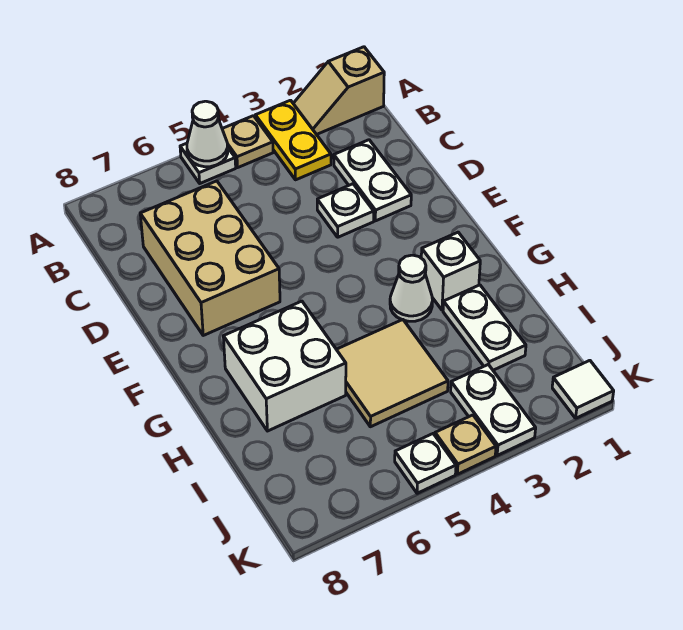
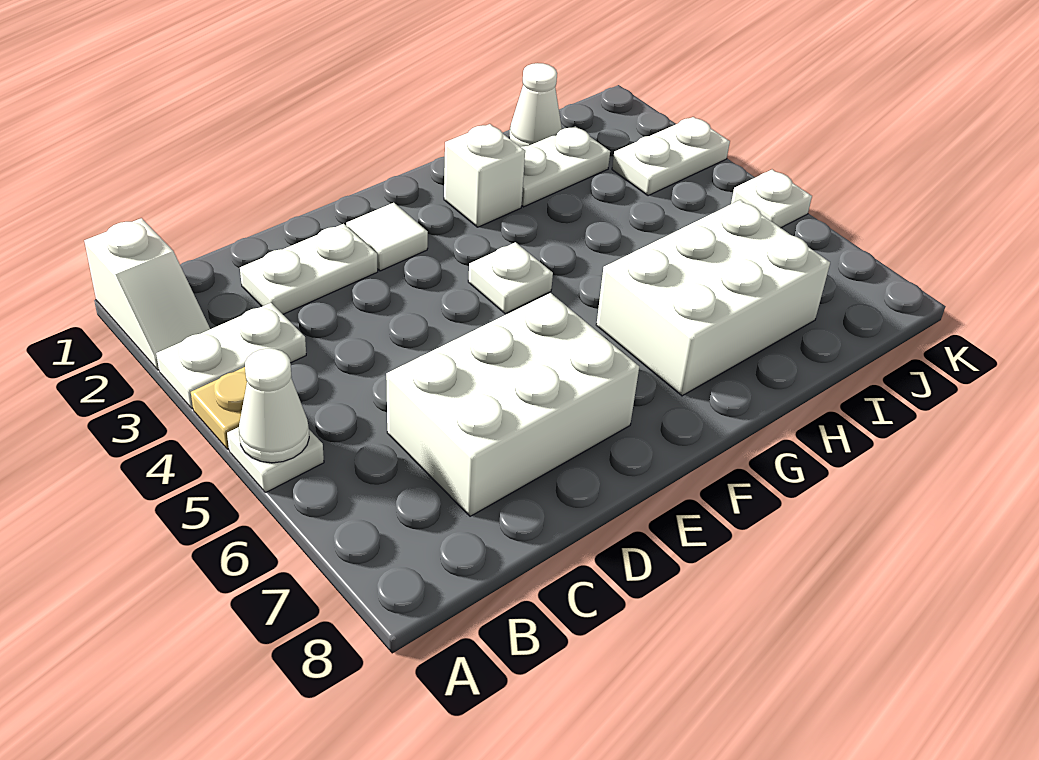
tan 1x2 slope [293,47,384,134] -> white 1x2 slope [84,218,210,370]
yellow 1x2 plate [255,100,331,180] -> white 1x2 plate [156,303,306,409]
tan 2x3 brick [140,181,280,335] -> white 2x3 brick [386,293,639,516]
white 1x1 plate [317,184,374,237] -> white 1x1 plate moved to [468,242,553,314]
white 1x1 cone [390,255,432,321] -> white 1x1 cone moved to [509,63,562,147]
white 2x2 brick [223,301,346,431] -> white 2x3 brick [596,200,830,396]
tan 2x2 tile [336,320,448,427] -> none
white 1x1 tile [552,360,614,418] -> white 1x1 tile moved to [346,203,428,271]
tan 1x1 plate [435,415,496,474] -> none

